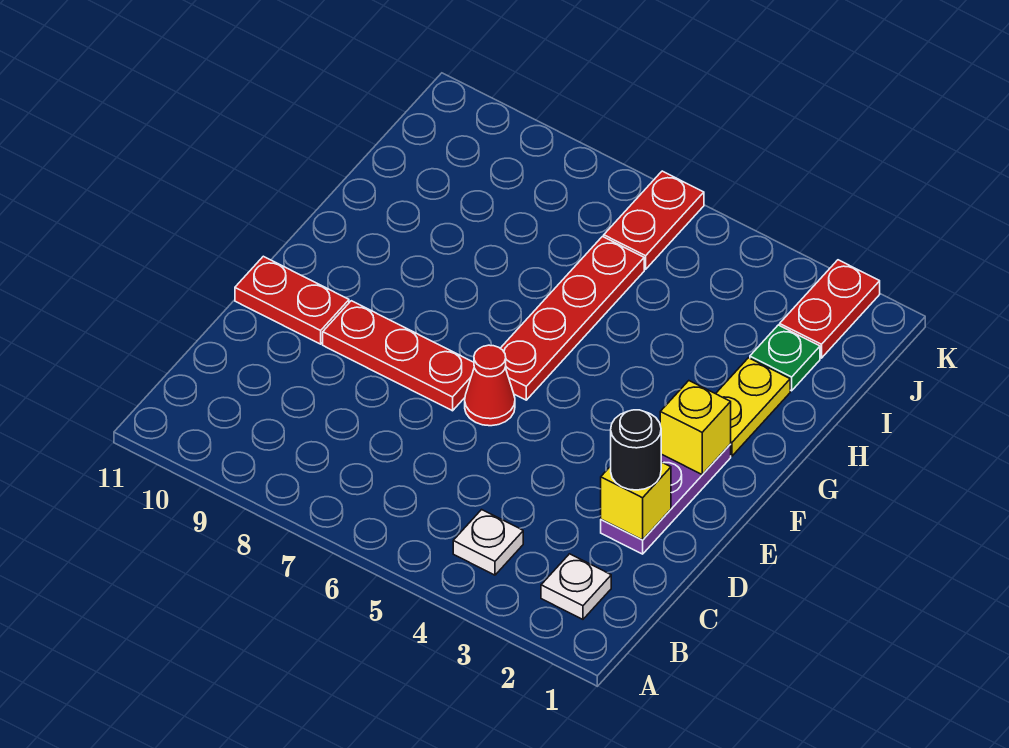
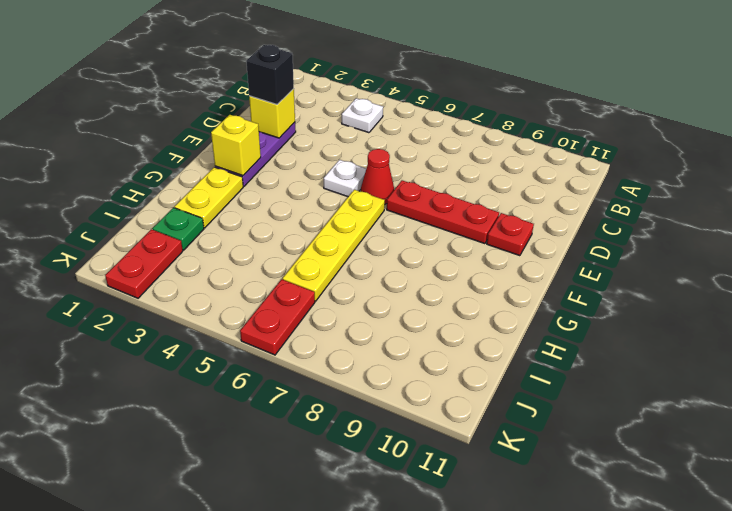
white 1x1 plate [541,554,611,619] -> white 1x1 plate moved to [324,160,366,197]
black 1x1 round brick [611,410,661,490] -> black 1x1 brick [246,45,294,104]
red 1x2 plate [235,256,349,344] -> red 1x1 plate [487,213,534,256]
red 1x4 plate [500,237,644,400] -> yellow 1x4 plate [283,190,385,301]

